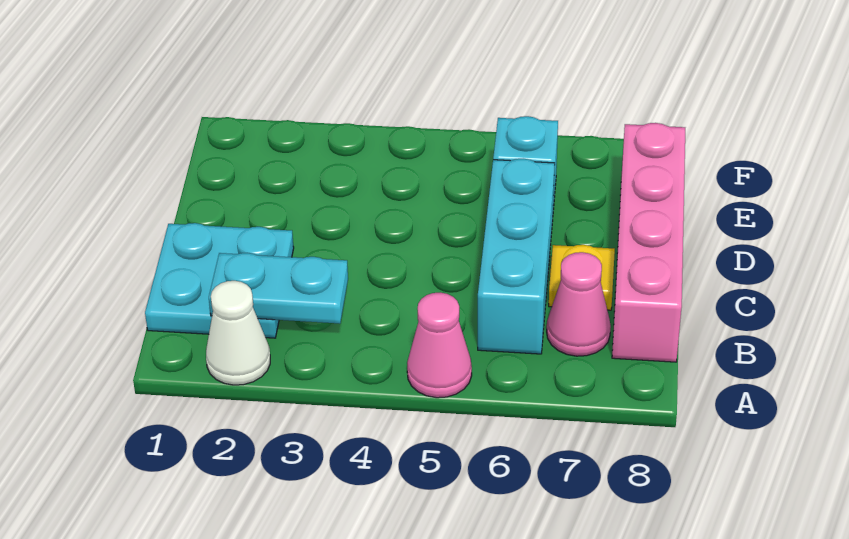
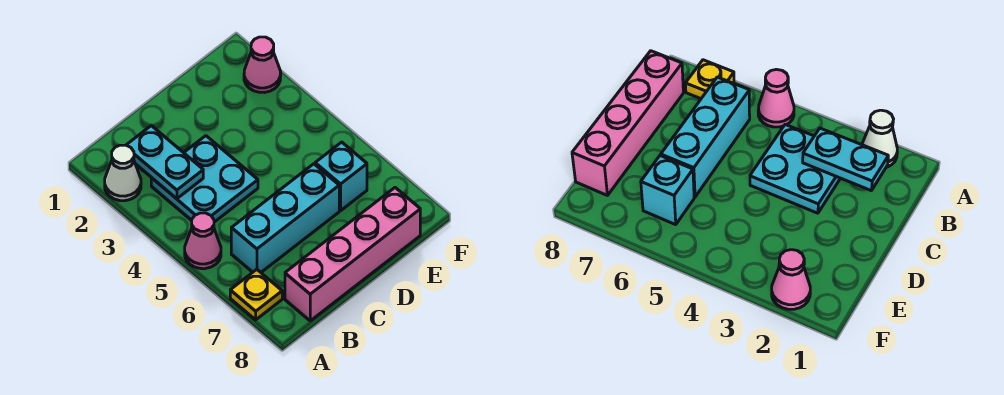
cyan 2x2 plate [145,223,294,338] -> cyan 2x2 plate moved to [151,136,258,222]
pink 1x1 cone [547,252,611,356] -> pink 1x1 cone moved to [244,37,281,93]
yellow 1x1 plate [549,245,615,310] -> yellow 1x1 plate moved to [230,269,282,320]

